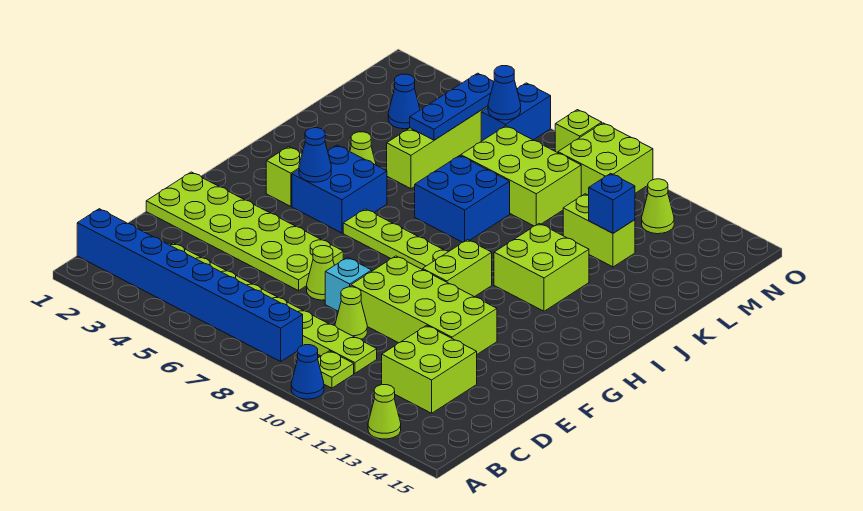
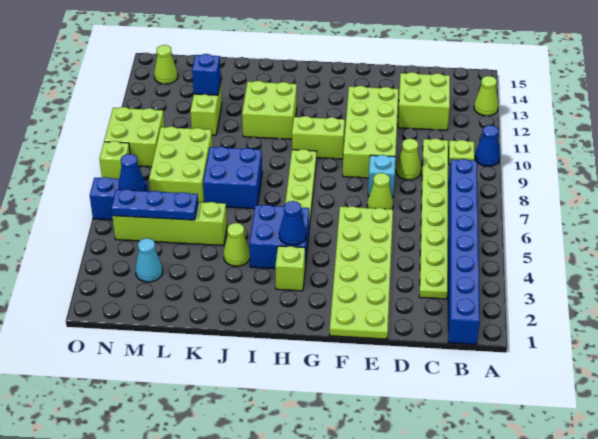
blue 1x1 cone [388,74,420,129] -> cyan 1x1 cone [136,238,163,282]
lime 1x1 cone [642,179,674,234] -> lime 1x1 cone moved to [154,45,178,84]

